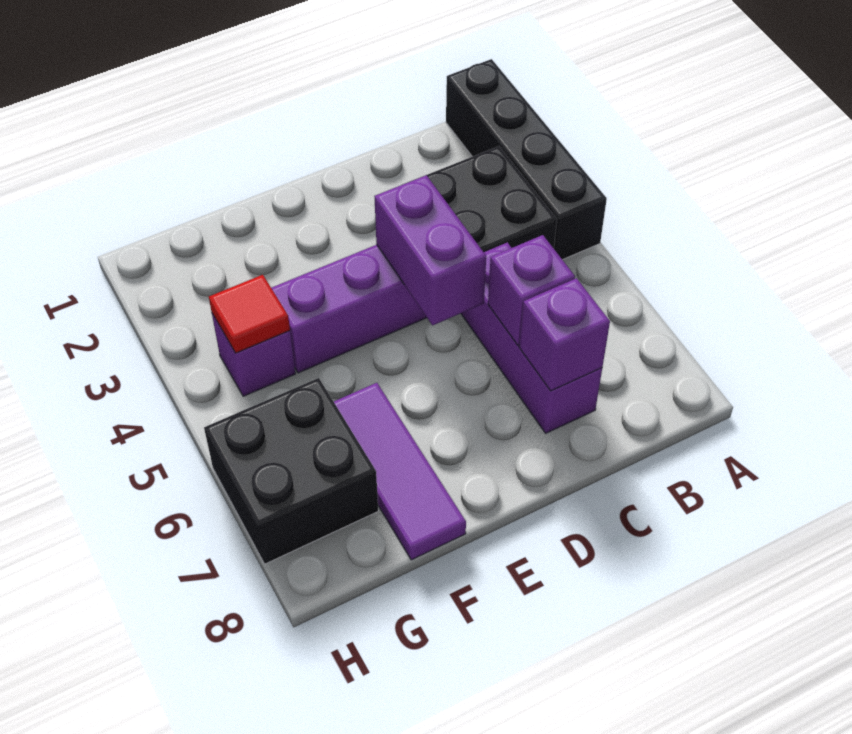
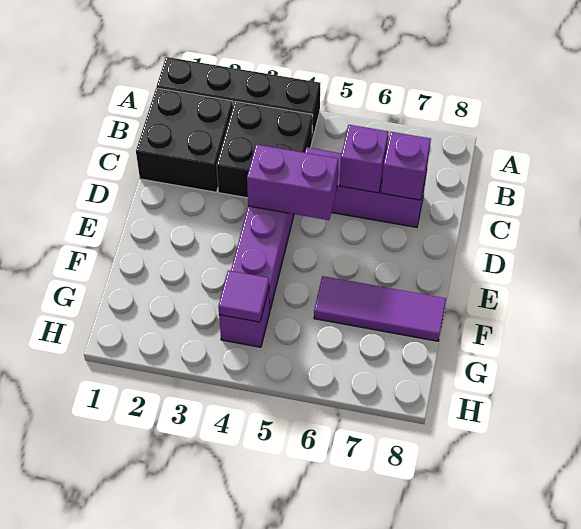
red 1x1 tile [209,275,290,353] -> purple 1x1 tile [218,270,269,322]
black 2x2 brick [204,378,378,564] -> black 2x2 brick moved to [136,88,233,192]

